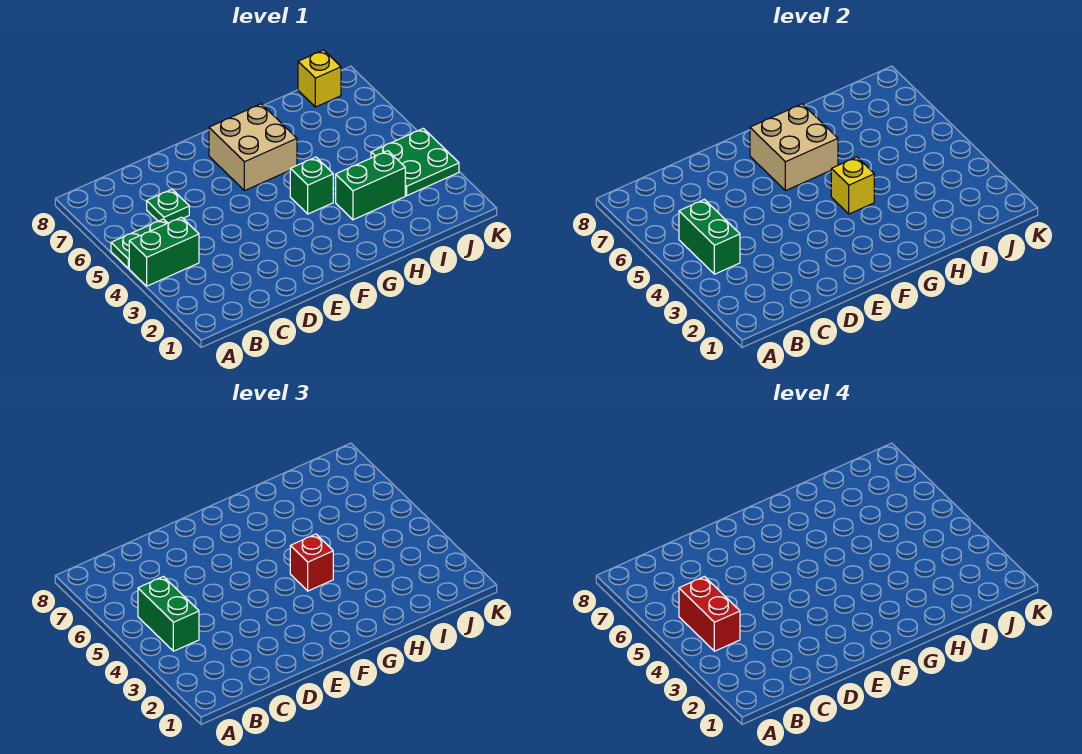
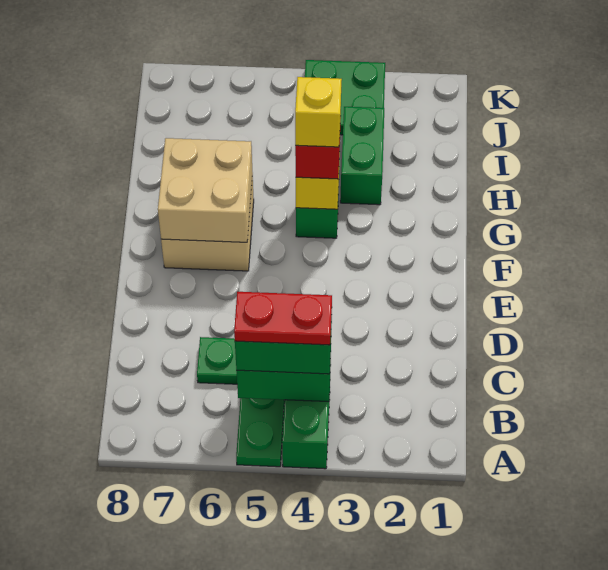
red 1x2 brick [679,577,740,651] -> red 1x2 plate [234,292,332,345]
yellow 1x1 brick [298,50,341,107] -> yellow 1x1 brick moved to [295,77,342,147]

